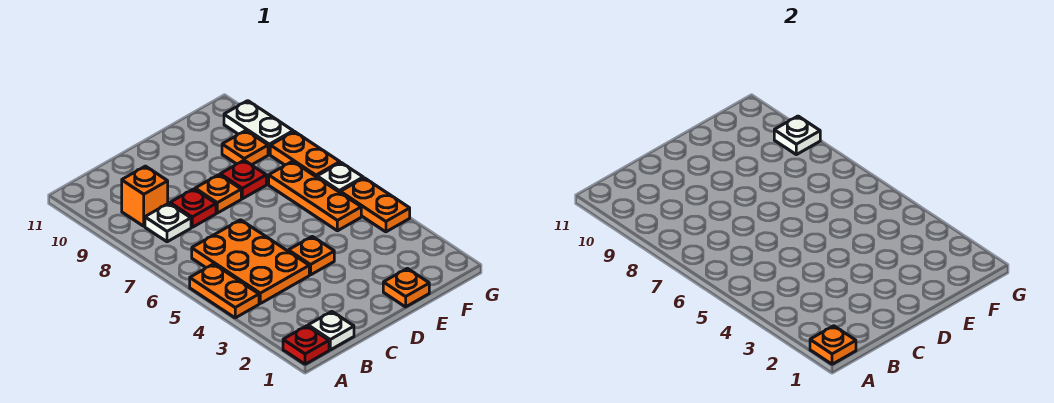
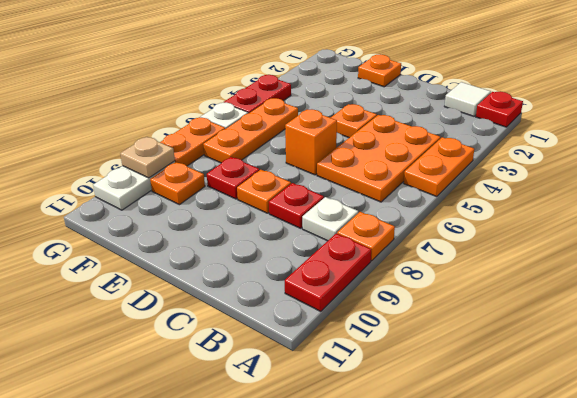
orange 1x1 plate [810,326,856,364] -> orange 1x1 plate moved to [337,212,395,261]
none -> red 1x2 plate [285,233,371,311]
white 1x1 plate [308,312,354,350] -> white 1x1 tile [444,82,491,116]
orange 1x1 brick [122,166,168,226] -> orange 1x1 brick moved to [285,109,337,175]
orange 1x2 plate [340,178,410,232] -> red 1x2 plate [224,75,291,113]
white 1x1 plate [774,116,820,155] -> tan 1x1 plate [120,137,175,178]

